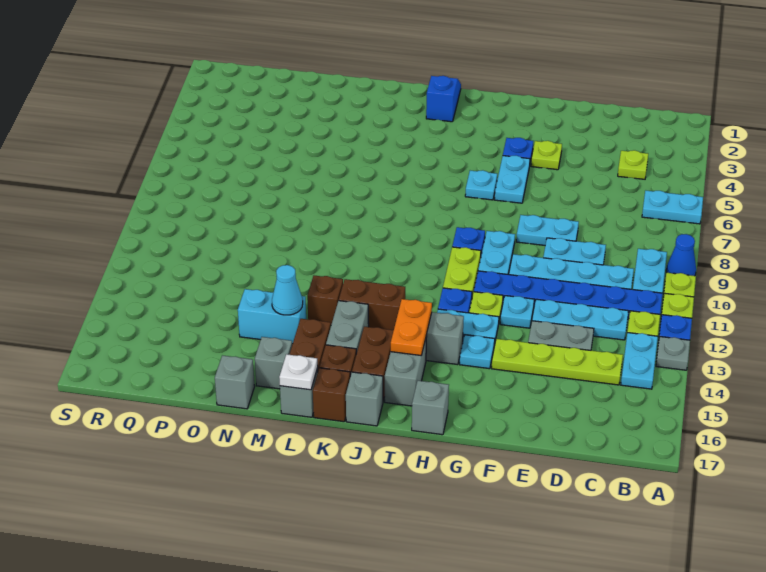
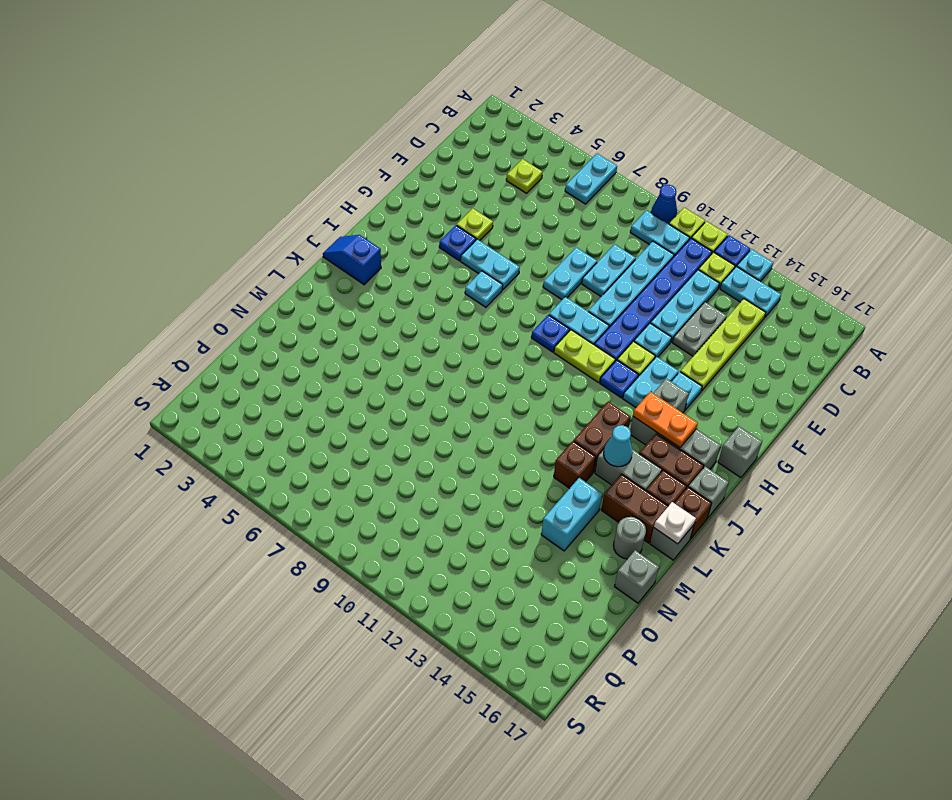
grey 1x1 plate [656,336,690,370] -> cyan 1x1 plate [737,249,773,281]
cyan 1x1 cone [272,265,303,315] -> cyan 1x1 cone moved to [604,425,633,467]
grey 1x1 brick [255,337,292,389] -> grey 1x1 round brick [613,517,646,559]

